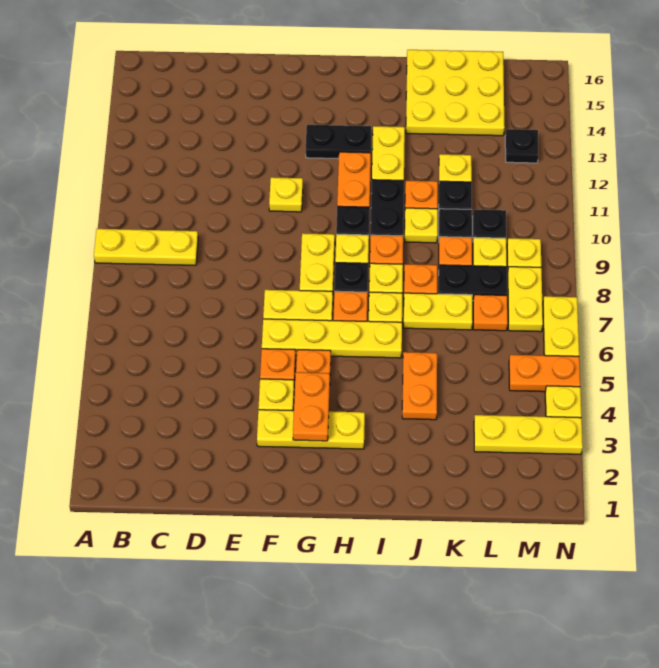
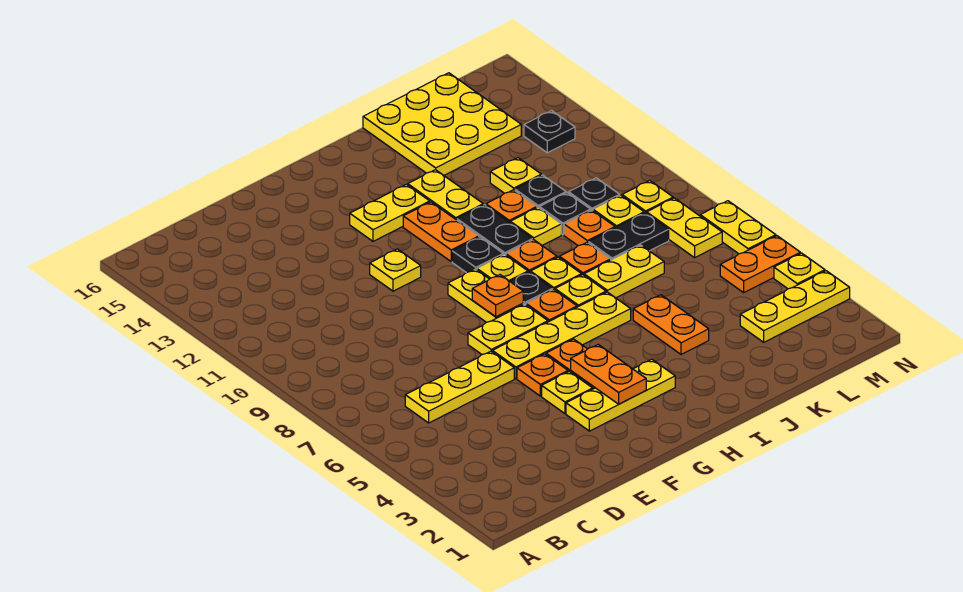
yellow 1x3 plate [94,229,198,265] -> yellow 1x3 plate moved to [405,351,514,423]
black 1x2 plate [306,125,371,159] -> yellow 1x2 plate [350,184,430,241]
orange 1x1 plate [473,295,508,331] -> orange 1x1 plate moved to [472,275,523,317]

